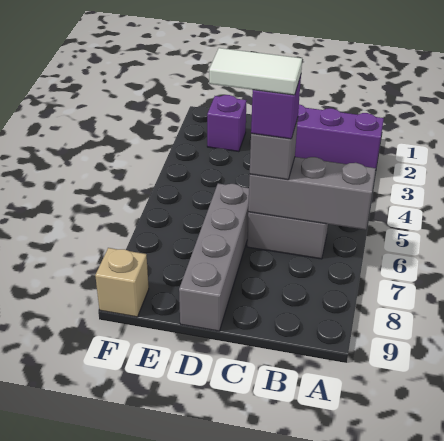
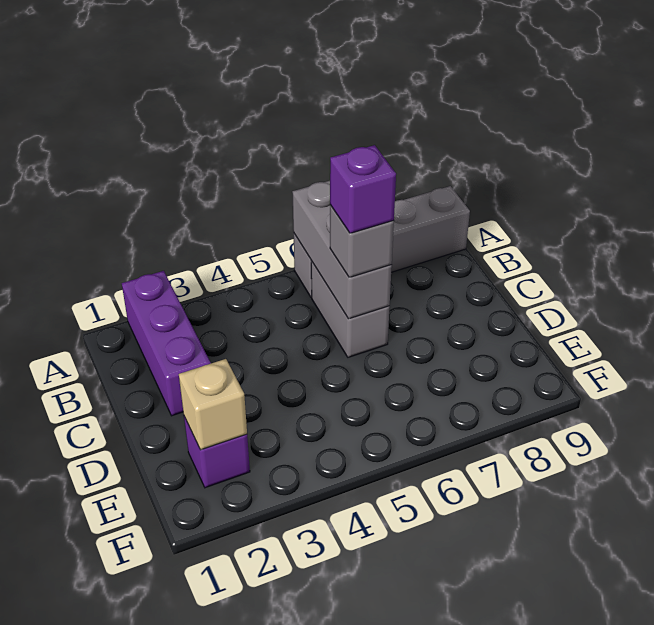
white 1x2 tile [209,48,302,95] -> none
grey 1x4 brick [179,183,249,331] -> grey 1x4 brick moved to [294,186,470,297]
tan 1x1 brick [95,248,149,317] -> tan 1x1 brick moved to [179,359,247,450]

